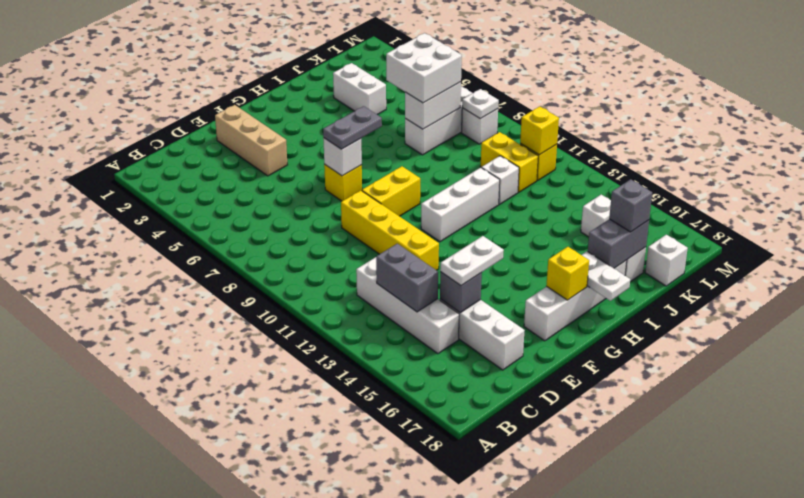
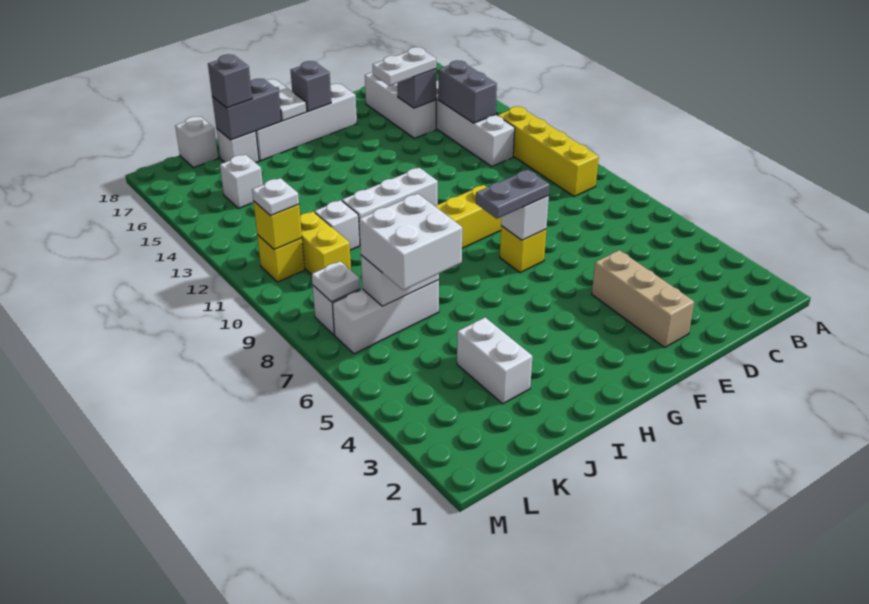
yellow 1x4 brick [341,190,439,270] -> yellow 1x4 brick moved to [498,106,599,197]
yellow 1x1 brick [546,247,589,300] -> grey 1x1 brick [291,61,331,112]
none -> white 1x1 plate [252,178,299,216]

